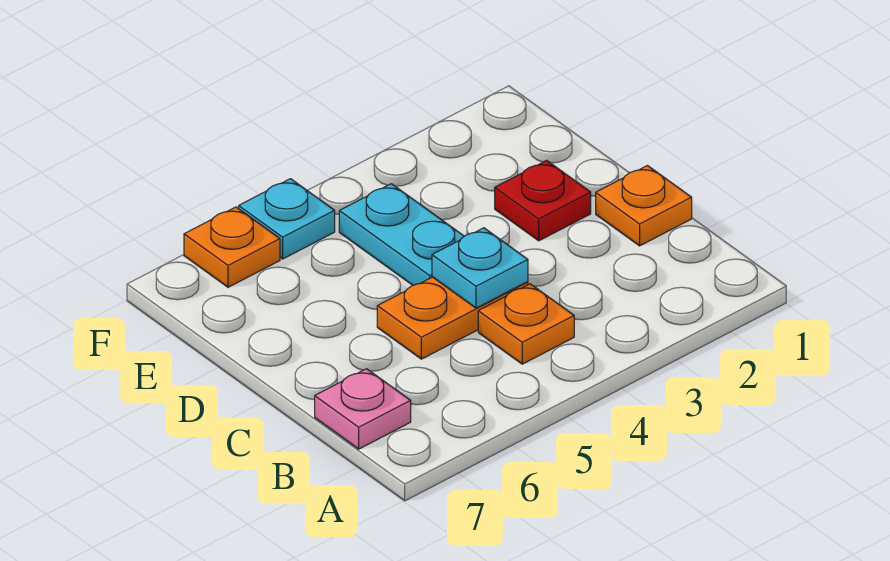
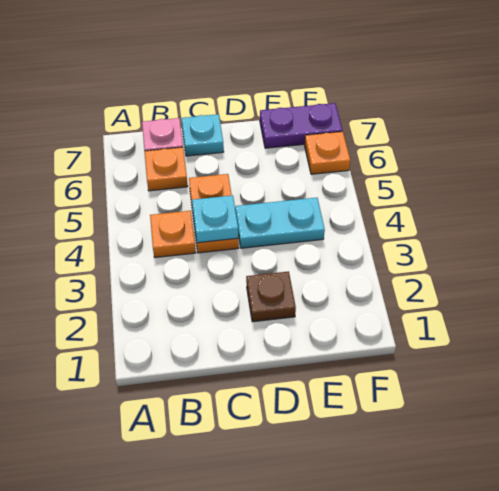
orange 1x1 plate [596,166,692,246] -> orange 1x1 plate moved to [145,147,188,191]
red 1x1 plate [495,160,591,241] -> brown 1x1 plate [246,271,296,322]
none -> purple 1x2 plate [260,103,343,148]
cyan 1x1 plate [239,179,335,259] -> cyan 1x1 plate moved to [182,114,224,156]

